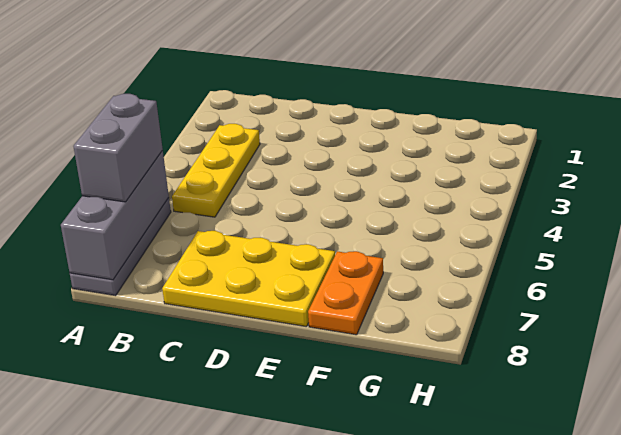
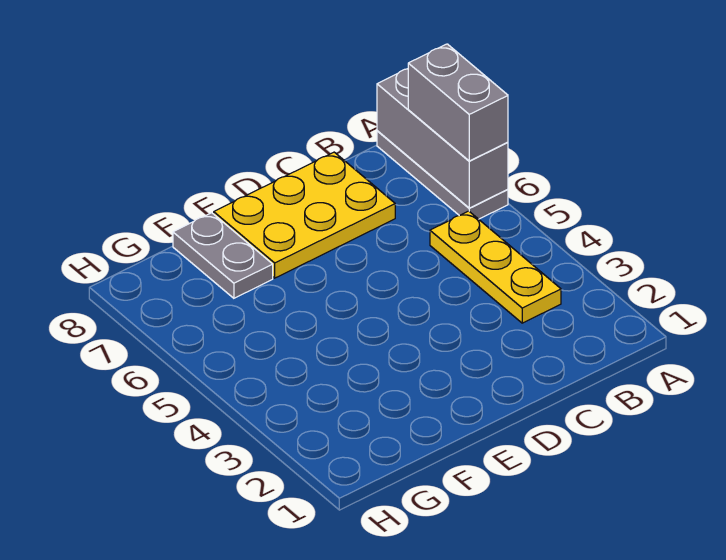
orange 1x2 plate [308,251,383,335] -> grey 1x2 plate [173,213,273,298]

